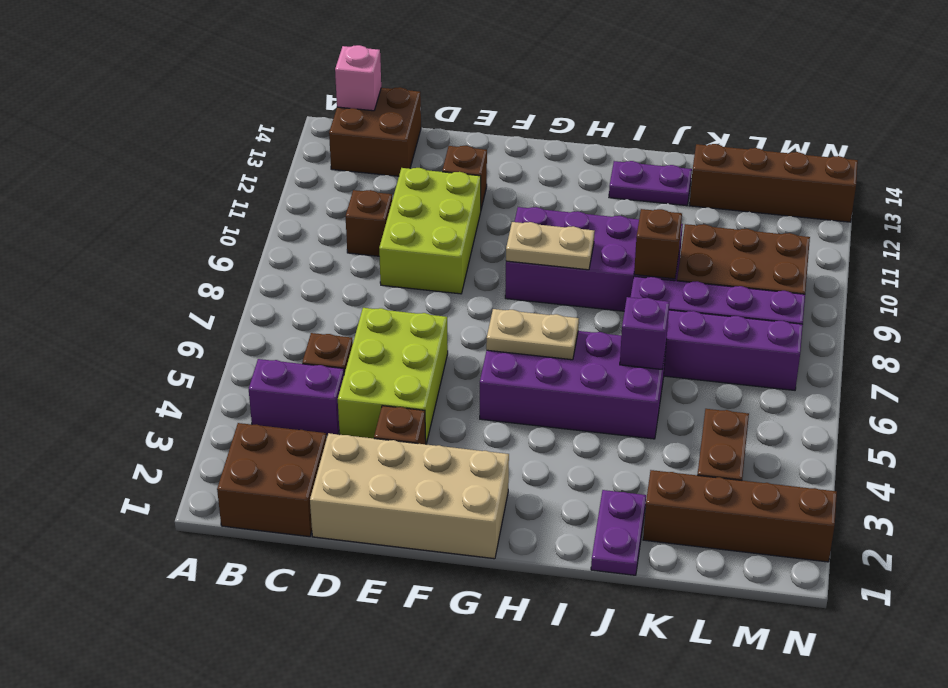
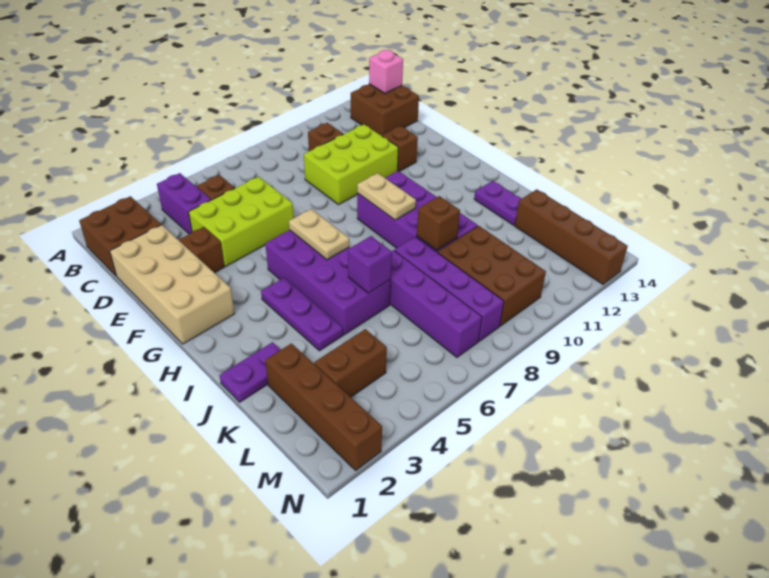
none -> purple 1x3 plate [261,278,343,351]

